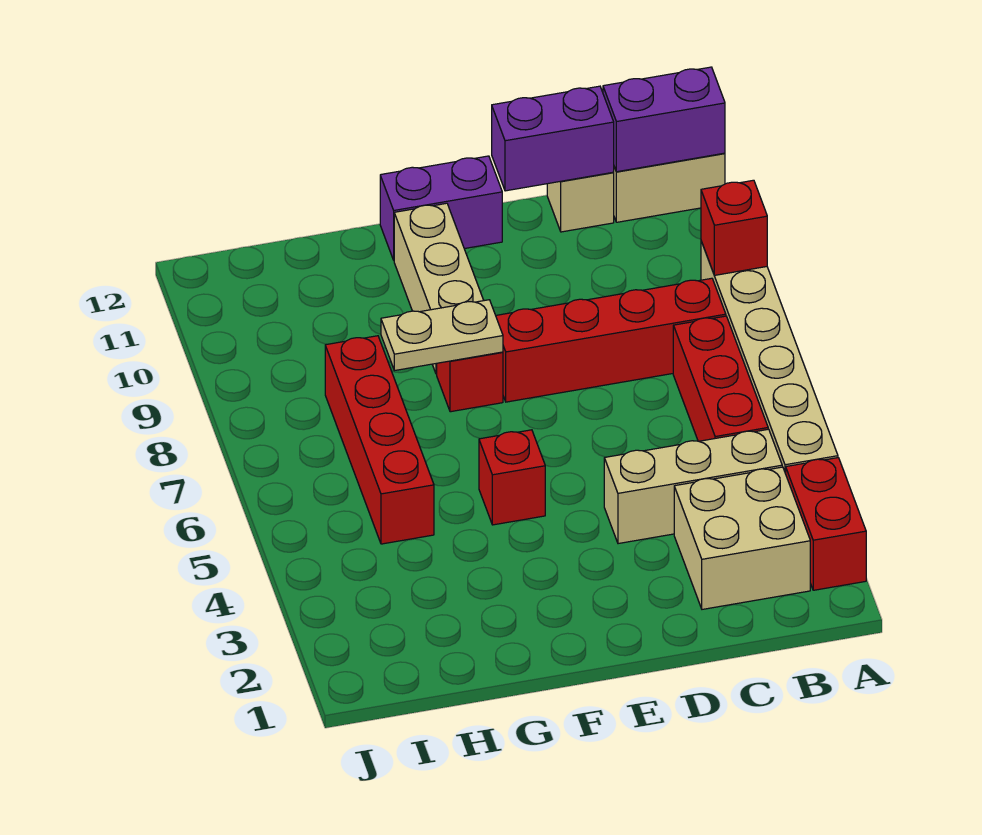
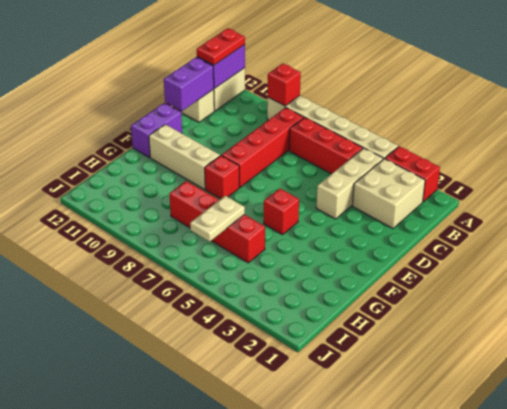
none -> red 1x2 plate [197,28,245,65]
tan 1x2 plate [381,300,503,371] -> tan 1x2 plate moved to [190,196,245,242]

